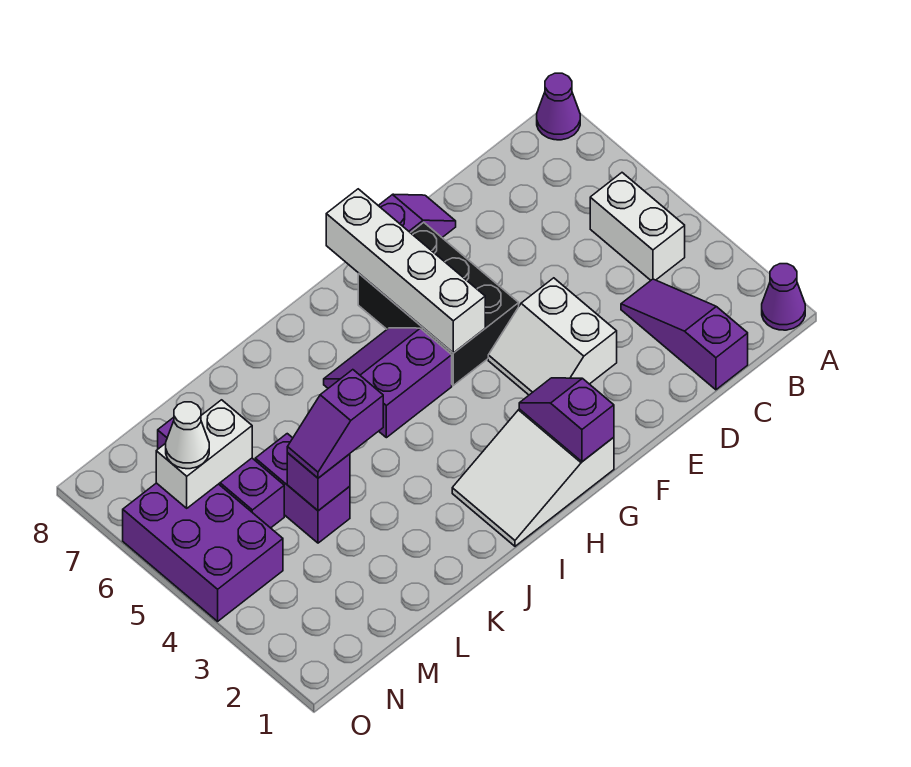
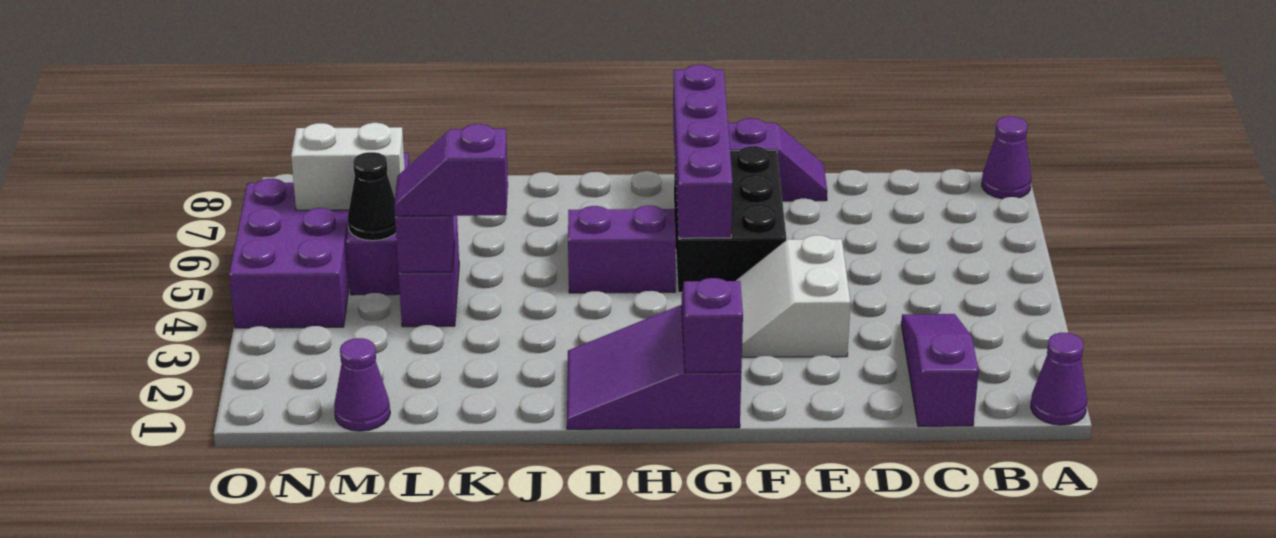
white 1x2 brick [590,173,685,280] -> none
white 2x3 slope [452,409,614,546] -> purple 2x3 slope [567,305,741,429]
white 1x4 brick [326,189,485,353] -> purple 1x4 brick [673,65,733,238]
none -> purple 1x1 cone [334,338,390,431]
none -> black 1x1 cone [348,152,396,241]
white 1x1 cone [166,402,209,469] -> none

